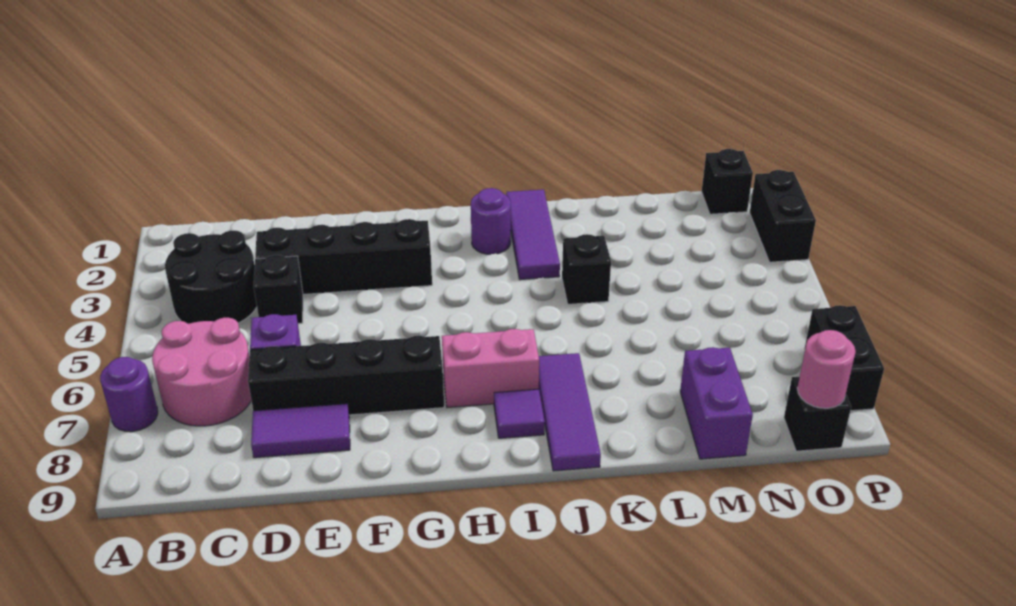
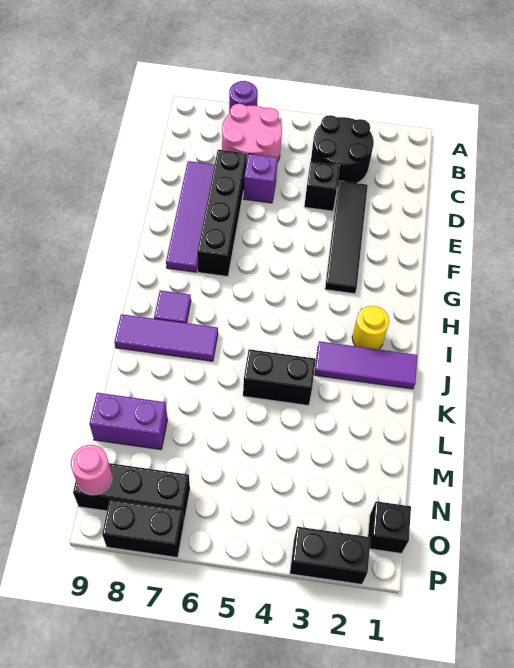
black 1x4 brick [255,219,432,294] -> black 1x4 tile [325,181,368,294]
purple 1x2 tile [251,404,350,458] -> purple 1x4 tile [166,161,214,272]
pink 1x2 brick [442,329,539,407] -> none
purple 1x1 round brick [471,188,511,254] -> yellow 1x1 round brick [352,306,389,349]
black 1x1 brick [562,234,611,304] -> black 1x2 brick [243,349,316,406]
black 1x1 brick [784,377,851,451] -> black 1x3 brick [73,463,190,521]

